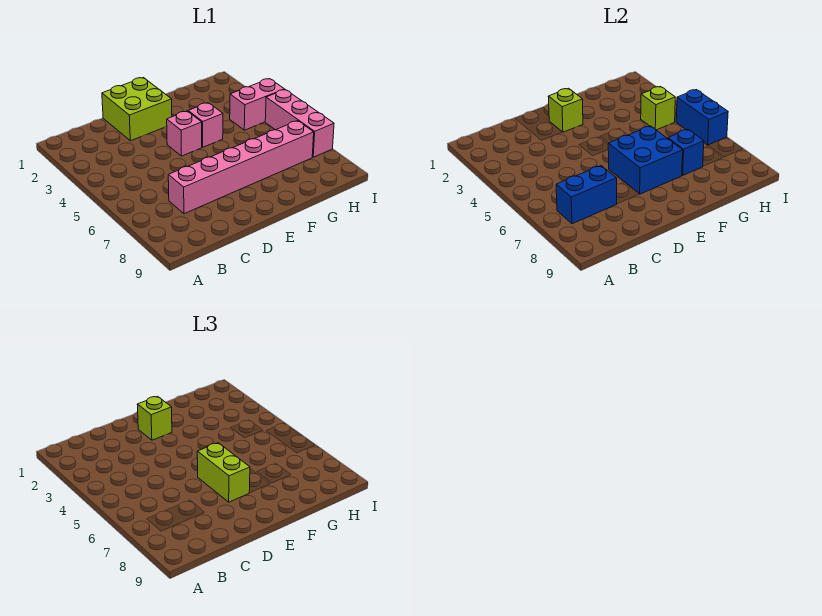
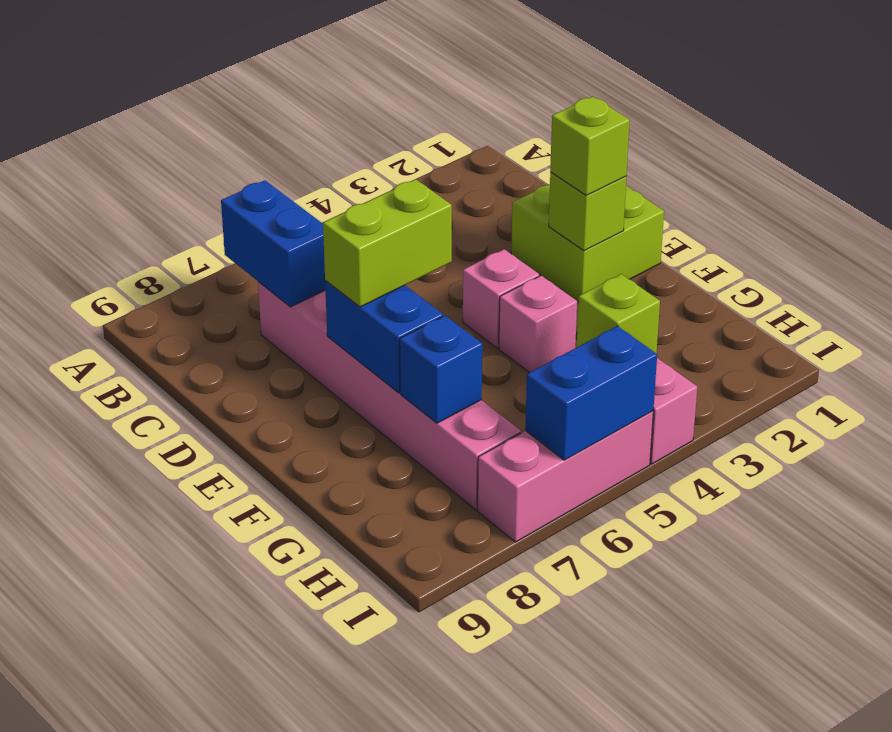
blue 2x2 brick [608,126,683,194] -> blue 1x2 brick [325,281,443,393]

